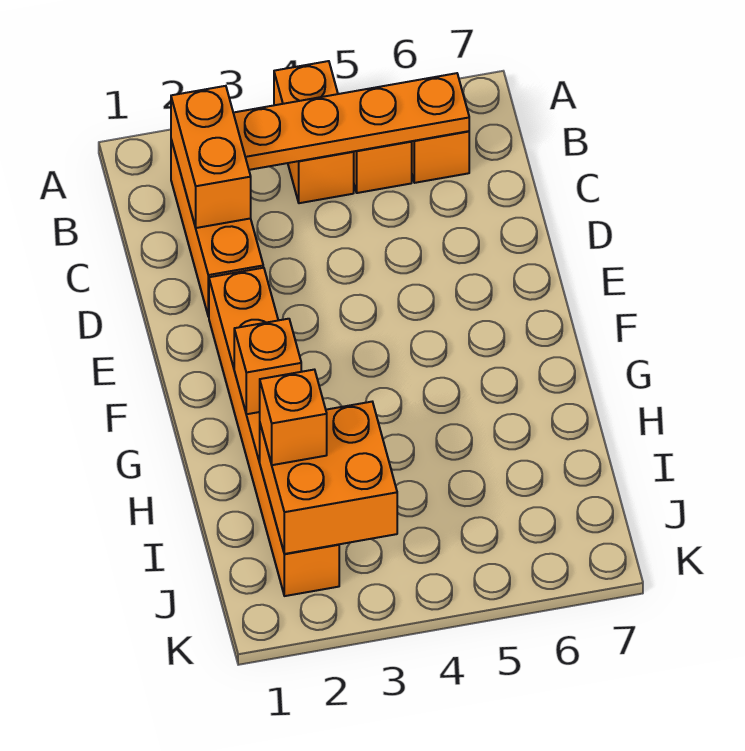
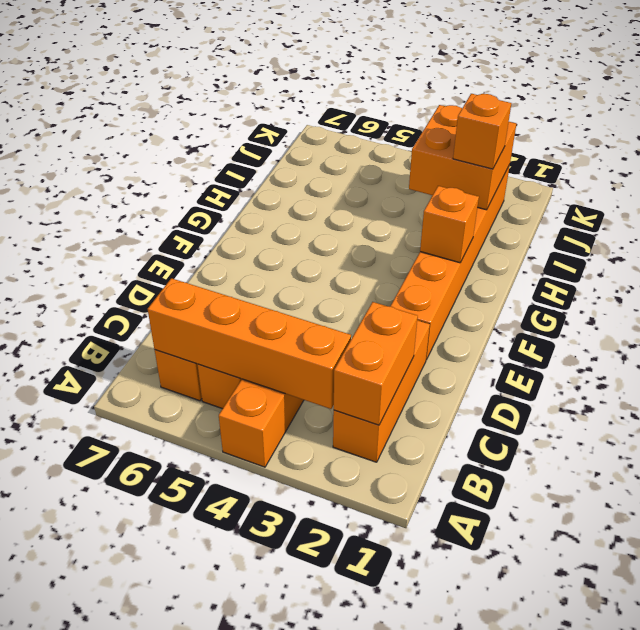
orange 1x4 plate [234,73,469,170] -> orange 1x4 brick [148,278,351,409]

